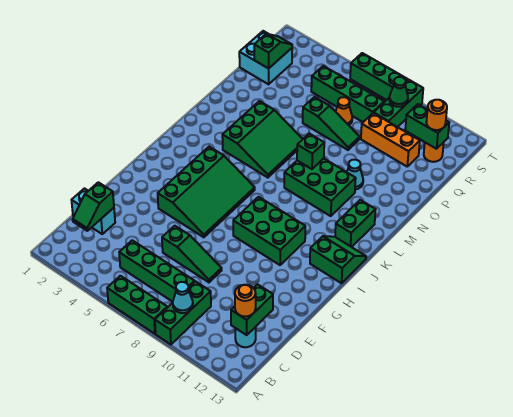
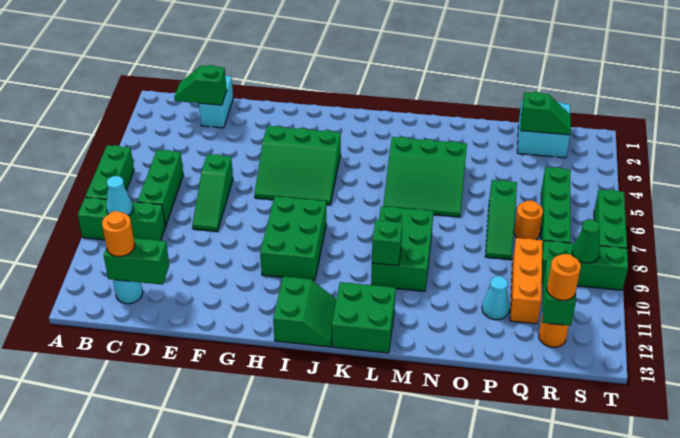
green 1x4 brick [119,240,195,302] -> green 1x3 brick [137,150,183,226]
green 3x4 slope [158,147,255,237] -> green 3x3 slope [255,126,341,205]
green 1x2 brick [335,200,376,247] -> green 2x2 brick [332,282,396,353]
green 1x1 brick [297,134,324,169] -> green 1x1 brick moved to [372,220,402,266]
cyan 1x1 cone [347,160,363,189] -> cyan 1x1 cone moved to [482,276,510,320]
orange 1x1 cone [336,97,352,125] -> orange 1x1 round brick [514,200,543,240]

